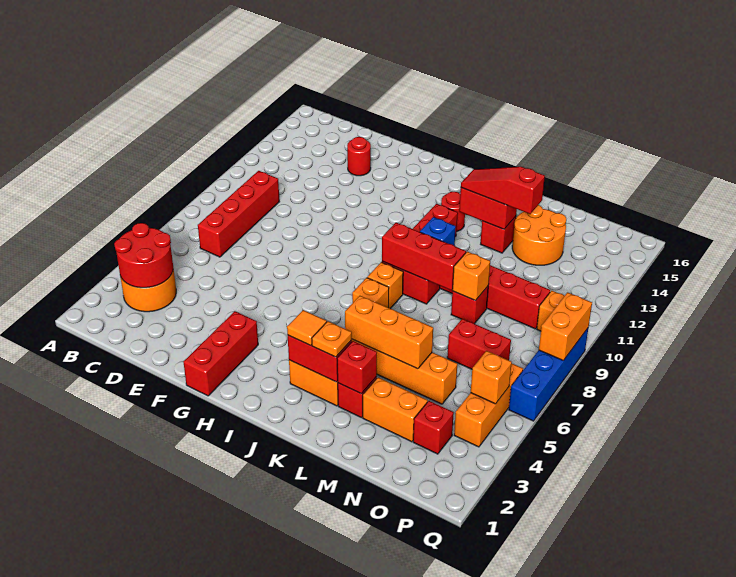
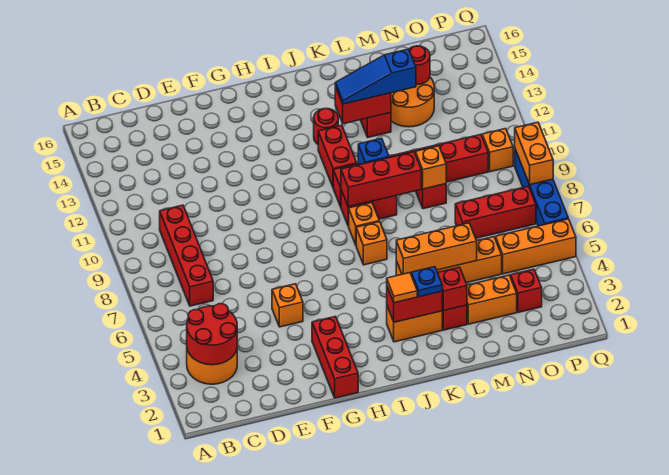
red 1x1 round brick [347,137,371,176] -> red 1x1 round brick moved to [409,46,430,85]
orange 1x1 plate [312,321,352,357] -> blue 1x1 plate [411,267,442,297]
red 1x3 slope [461,167,545,214] -> blue 1x3 slope [335,49,416,104]
red 1x2 brick [447,319,511,369] -> red 1x3 brick [455,186,536,238]
orange 1x3 brick [454,364,523,447] -> orange 1x3 brick turned to [495,219,576,274]
orange 1x1 brick [471,351,512,404] -> orange 1x1 brick moved to [272,284,303,327]

